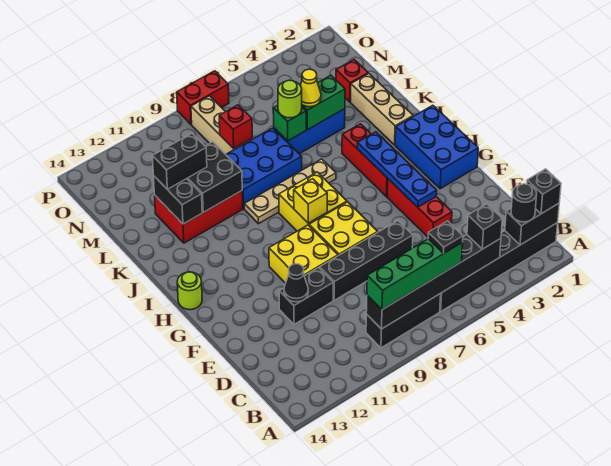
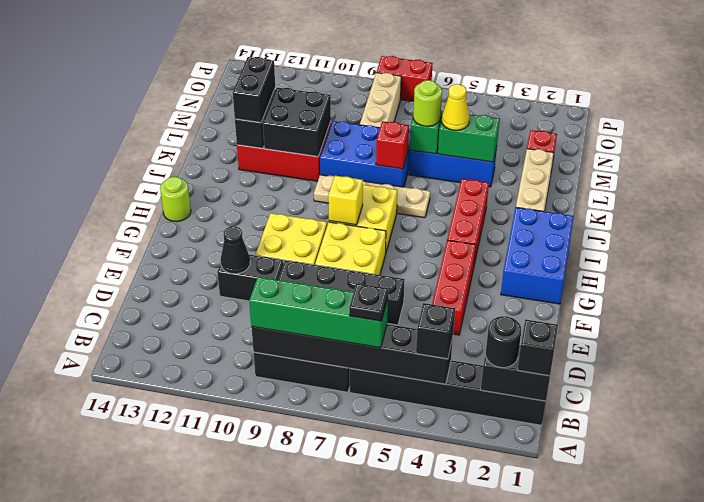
blue 1x4 plate [357,132,437,207] -> none
black 1x2 brick [152,134,207,189] -> black 1x2 brick turned to [233,57,275,123]
red 1x1 brick [219,105,252,149] -> red 1x1 brick moved to [376,121,409,169]

